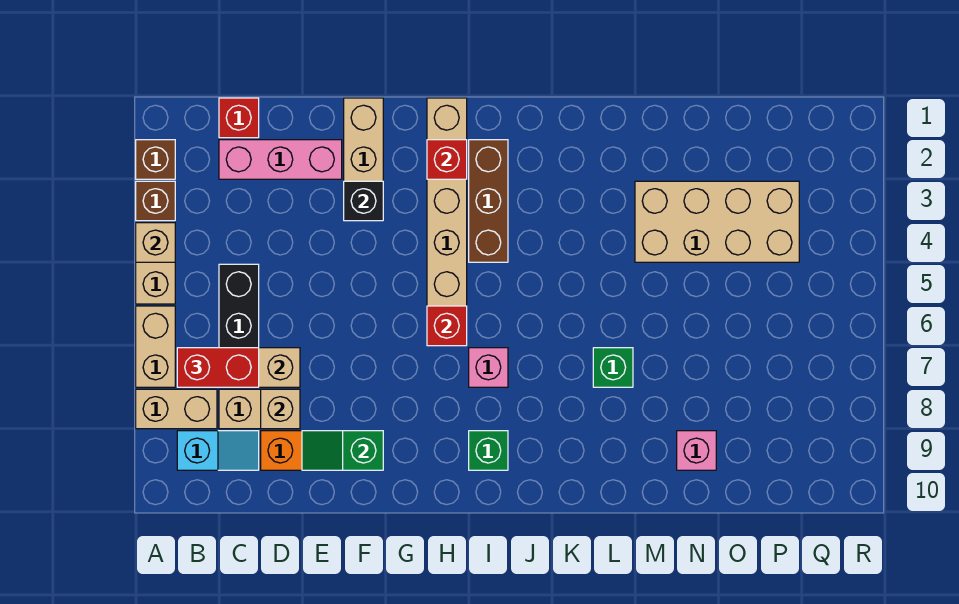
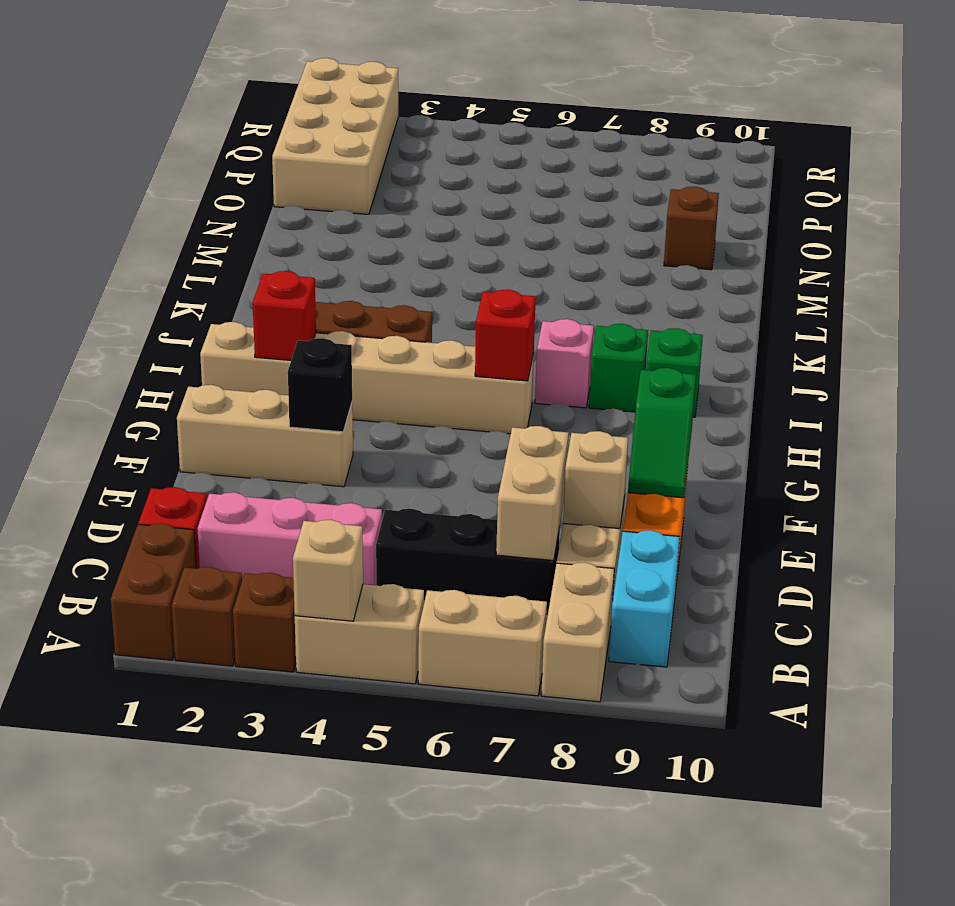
none -> brown 1x2 brick [111,523,196,660]
red 1x2 brick [177,348,259,387] -> none
cyan 1x2 slope [177,431,259,470] -> cyan 1x2 brick [609,530,680,667]
pink 1x3 brick [219,140,342,179] -> pink 1x3 brick turned to [197,492,382,585]
green 1x1 brick [593,348,633,387] -> green 1x1 brick moved to [589,324,648,412]
tan 2x4 brick [635,181,799,262] -> tan 2x4 brick moved to [272,58,398,214]
pink 1x1 brick [677,431,716,470] -> brown 1x1 brick [664,187,719,270]

